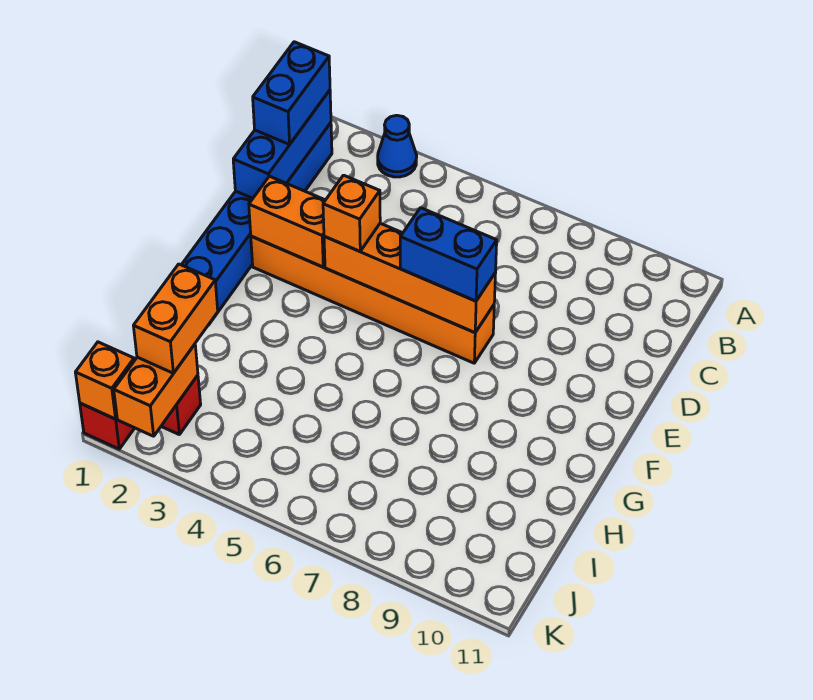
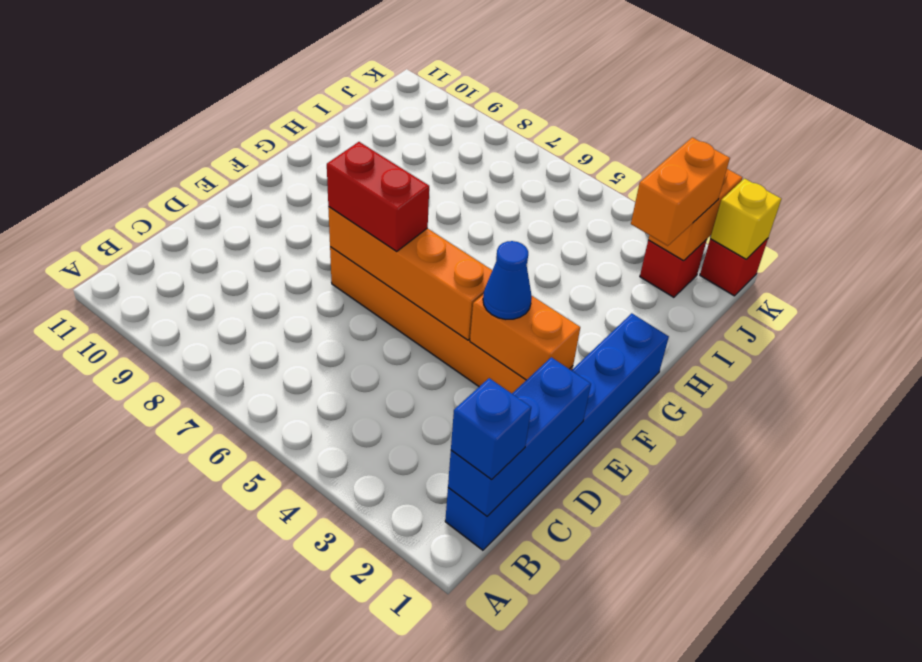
blue 1x1 cone [378,115,417,177] -> blue 1x1 cone moved to [483,241,532,319]
blue 1x2 brick [253,42,330,144] -> blue 1x1 brick [451,378,531,479]
orange 1x1 brick [323,175,380,251] -> none
blue 1x2 brick [400,208,497,301] -> red 1x2 brick [327,142,429,252]
orange 1x1 brick [75,342,134,419] -> yellow 1x1 brick [710,178,781,259]

